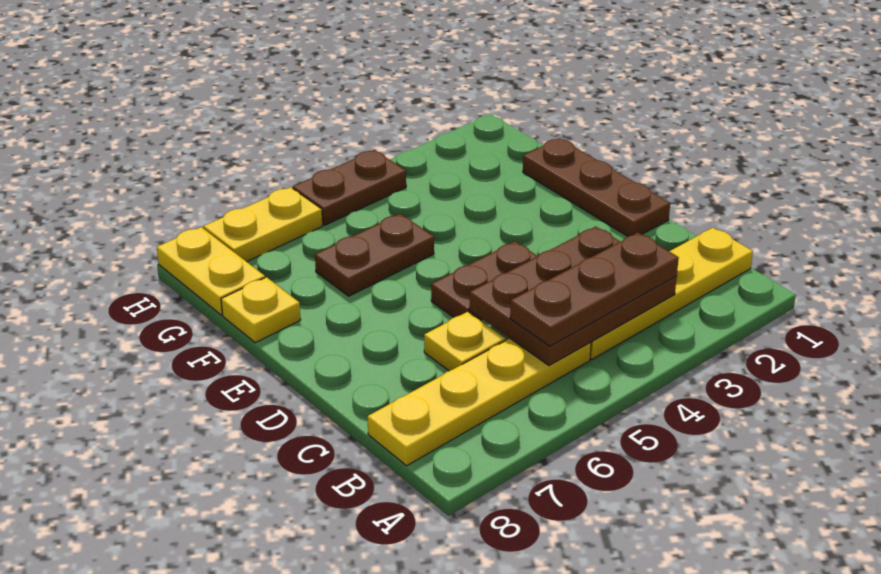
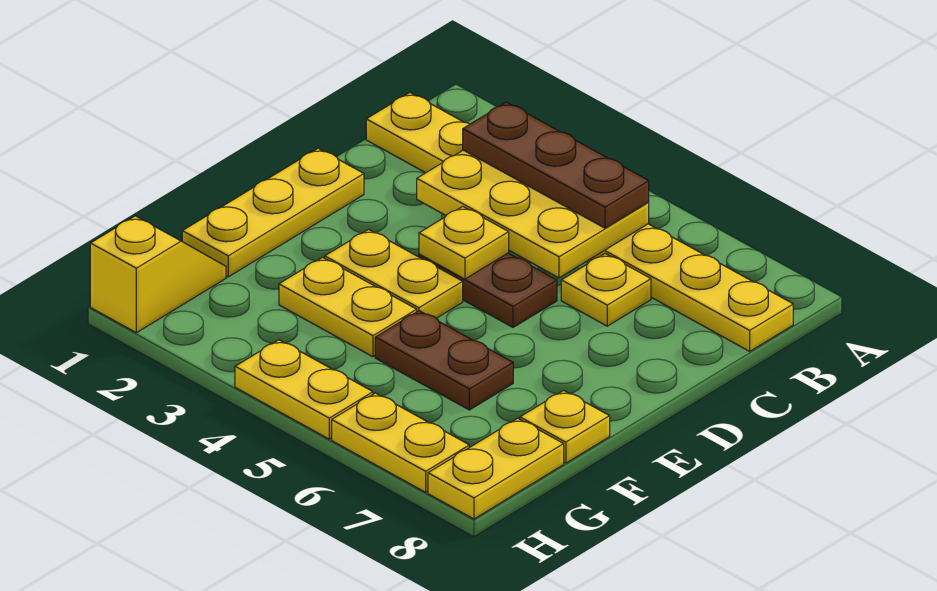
brown 2x3 plate [470,226,677,366] -> yellow 2x3 plate [417,150,649,278]
brown 1x3 plate [523,138,670,237] -> yellow 1x3 plate [182,148,364,277]
none -> yellow 1x1 plate [419,206,509,279]
none -> yellow 1x2 plate [325,230,463,318]
none -> yellow 1x2 plate [279,257,417,357]
none -> yellow 1x2 slope [90,216,226,333]
brown 1x2 plate [293,150,406,225] -> yellow 1x2 plate [235,340,373,439]

